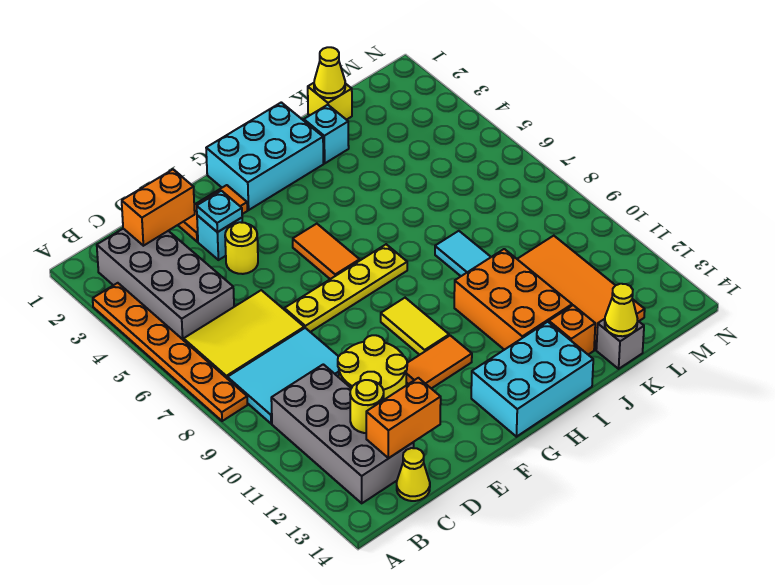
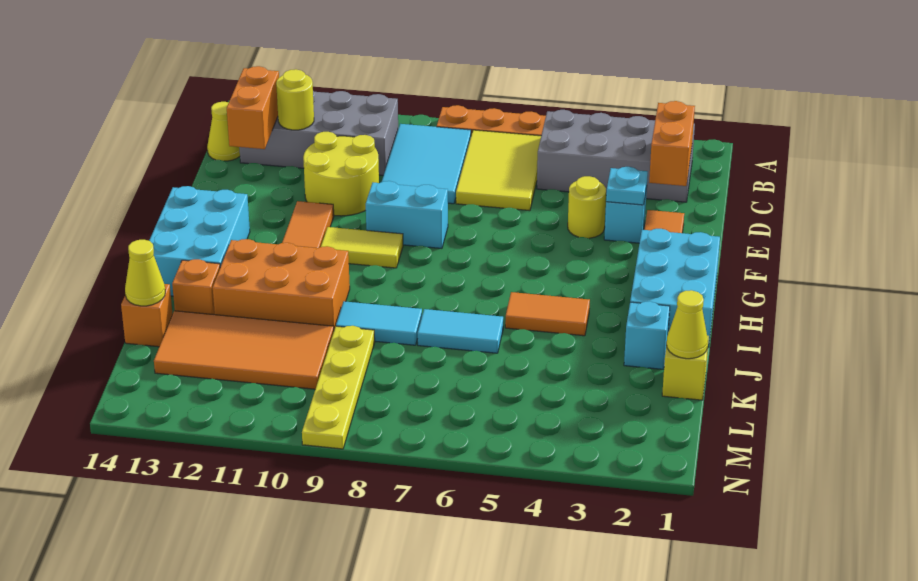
yellow 1x4 plate [284,244,407,332] -> yellow 1x4 plate moved to [302,326,375,449]
none -> cyan 1x2 brick [366,181,448,248]
orange 1x2 tile [293,224,360,279] -> orange 1x2 tile moved to [505,292,590,336]
none -> cyan 1x2 tile [418,309,503,353]
grey 1x1 brick [596,319,644,369] -> orange 1x1 brick [121,284,173,347]

